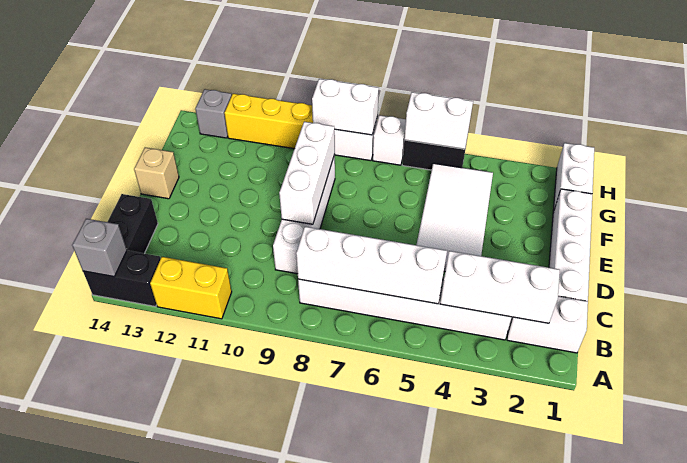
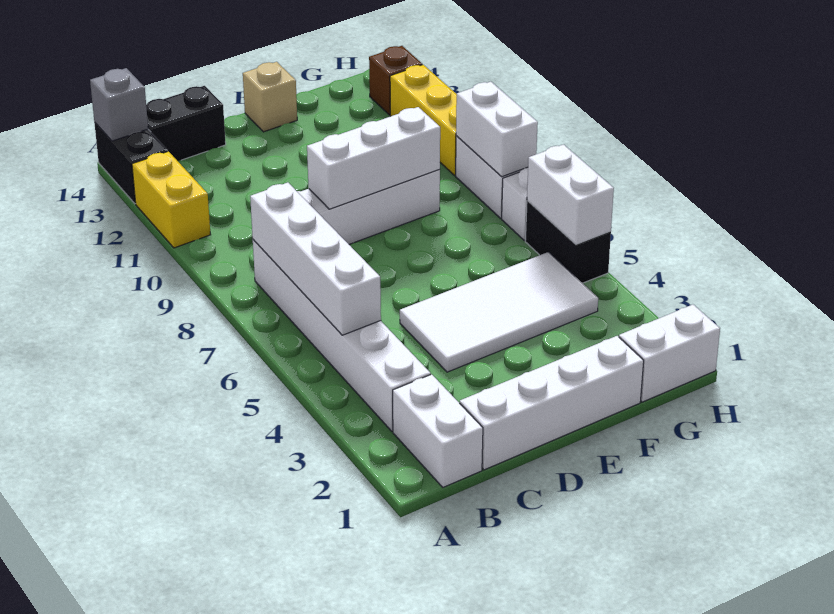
white 1x3 brick [440,251,560,323] -> none
grey 1x1 brick [195,89,232,138] -> brown 1x1 brick [369,46,422,115]

